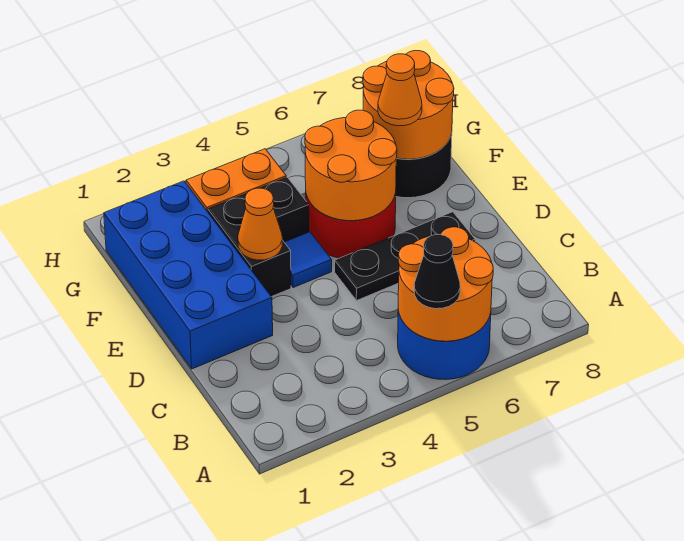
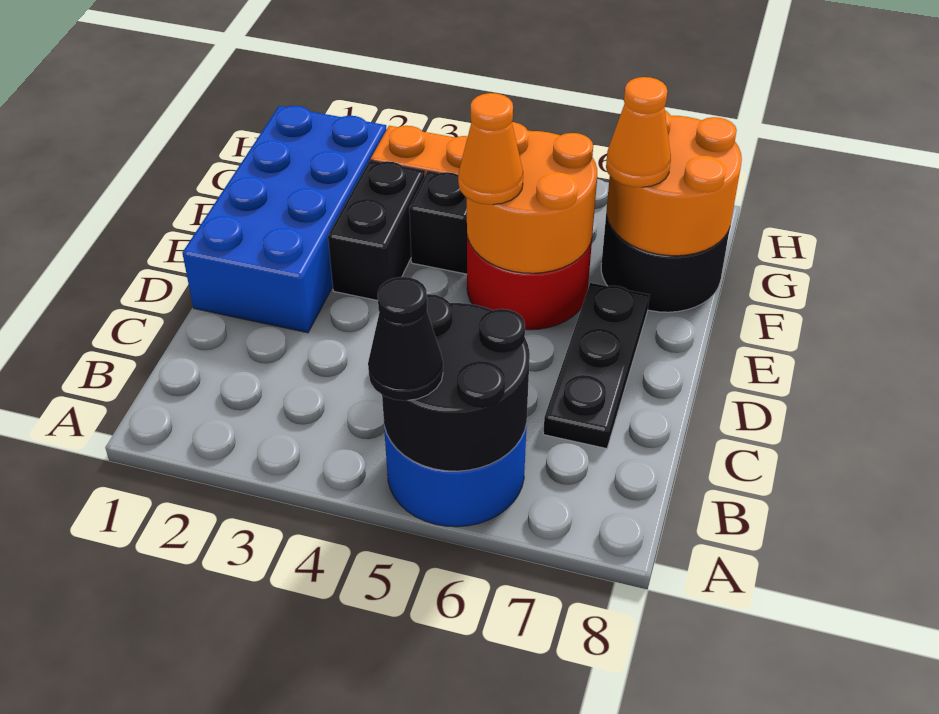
orange 2x2 round brick [398,227,493,341] -> black 2x2 round brick [382,294,530,471]
black 1x3 plate [335,212,475,301] -> black 1x3 plate turned to [543,283,649,449]
orange 1x1 cone [238,188,282,260] -> orange 1x1 cone moved to [458,93,523,205]
blue 1x1 tile [284,232,332,288] -> none

